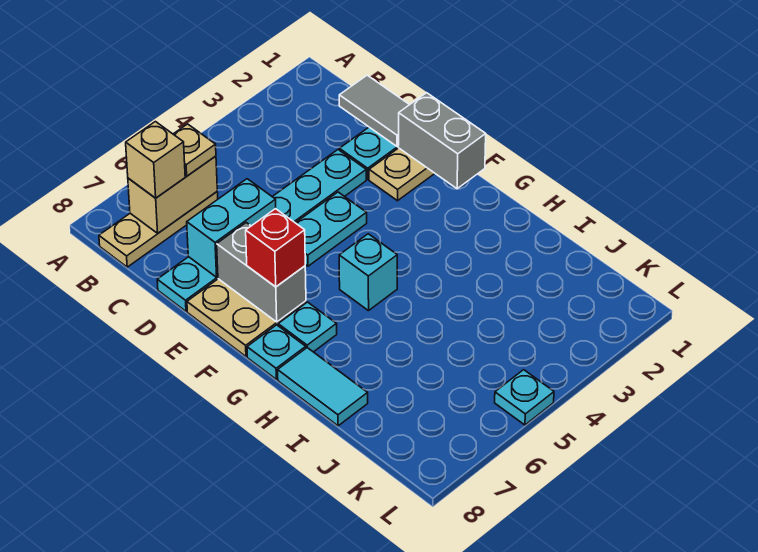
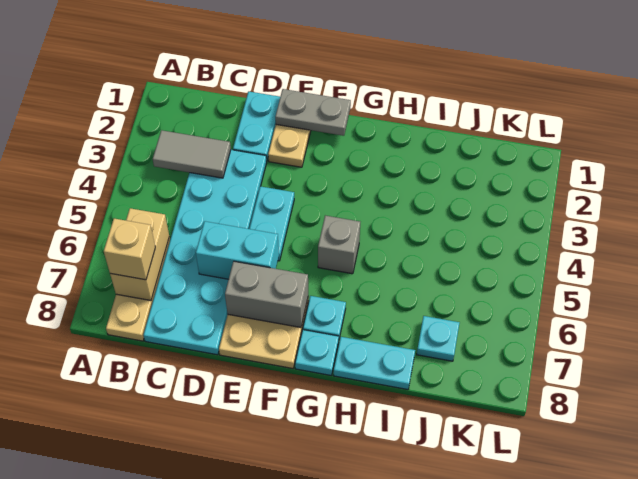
tan 1x1 plate [173,124,216,176] -> none
grey 1x2 tile [339,75,409,146] -> grey 1x2 tile moved to [153,130,231,178]
cyan 1x6 plate [157,150,366,311] -> cyan 2x6 plate [143,150,267,355]
cyan 1x2 brick [187,179,276,277] -> cyan 1x2 brick turned to [196,221,279,279]
grey 1x2 brick [398,93,486,189] -> grey 1x2 plate [275,89,351,136]
red 1x1 brick [246,209,305,287] -> none
cyan 1x1 brick [339,234,397,311] -> grey 1x1 brick [318,216,360,274]
cyan 1x2 tile [278,348,368,426] -> cyan 1x2 plate [333,337,415,390]
cyan 1x1 plate [495,370,554,425] -> cyan 1x1 plate moved to [417,316,460,361]

